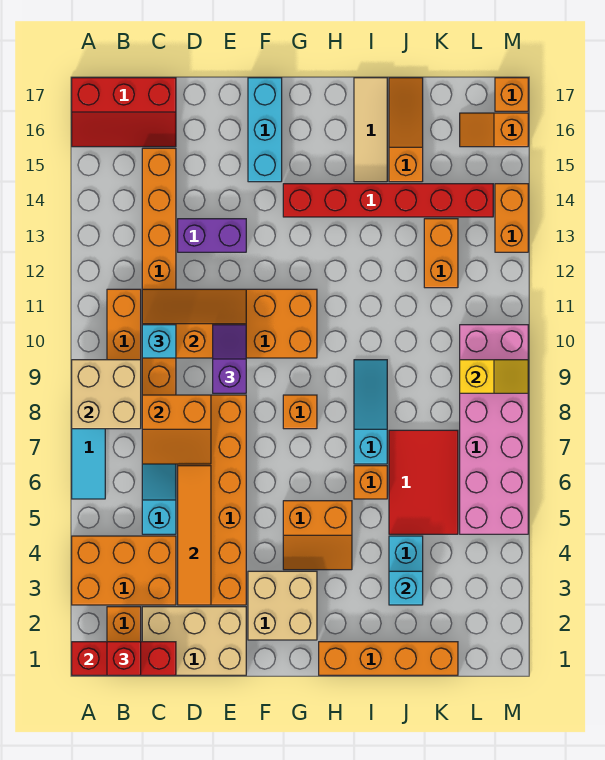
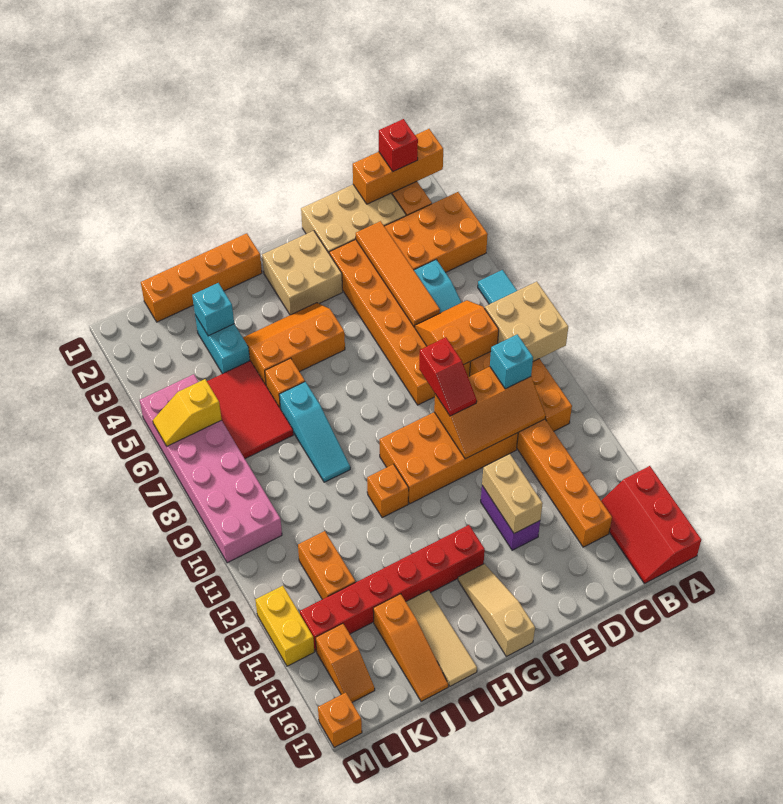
red 1x3 brick [72,642,176,675] -> orange 1x3 brick [353,129,443,204]
red 2x3 slope [72,78,176,147] -> red 2x3 slope turned to [601,466,701,584]
purple 1x2 brick [178,219,246,252] -> purple 1x2 brick turned to [481,486,540,550]
purple 1x2 slope [213,325,246,393] -> red 1x2 slope [419,337,477,416]
none -> tan 1x2 brick [482,454,543,533]
cyan 1x3 brick [248,78,282,182] -> none
orange 2x2 slope [283,501,352,570] -> orange 2x3 slope [243,303,345,385]
orange 1x1 brick [283,395,317,429] -> orange 1x1 brick moved to [367,464,409,518]
none -> tan 1x3 slope [458,564,535,656]
yellow 1x2 slope [460,360,528,393] -> yellow 1x2 slope moved to [153,379,222,446]
orange 1x2 slope [460,113,528,147] -> orange 1x2 slope turned to [316,624,375,702]
orange 1x2 brick [495,184,528,252] -> yellow 1x2 brick [255,586,314,666]

